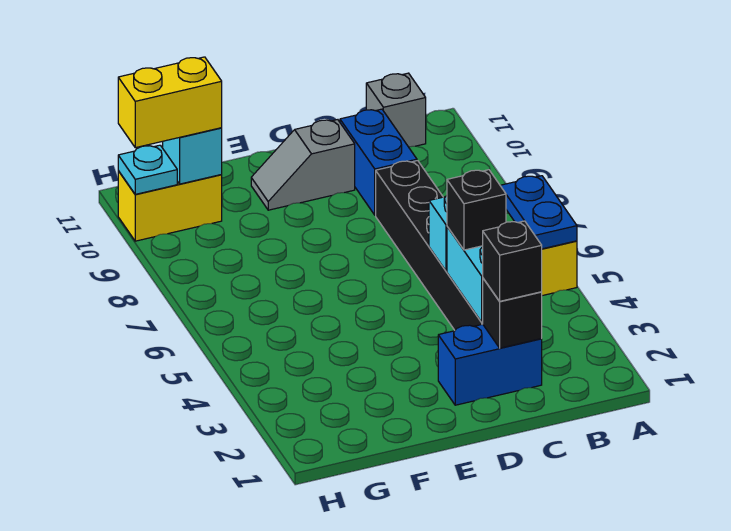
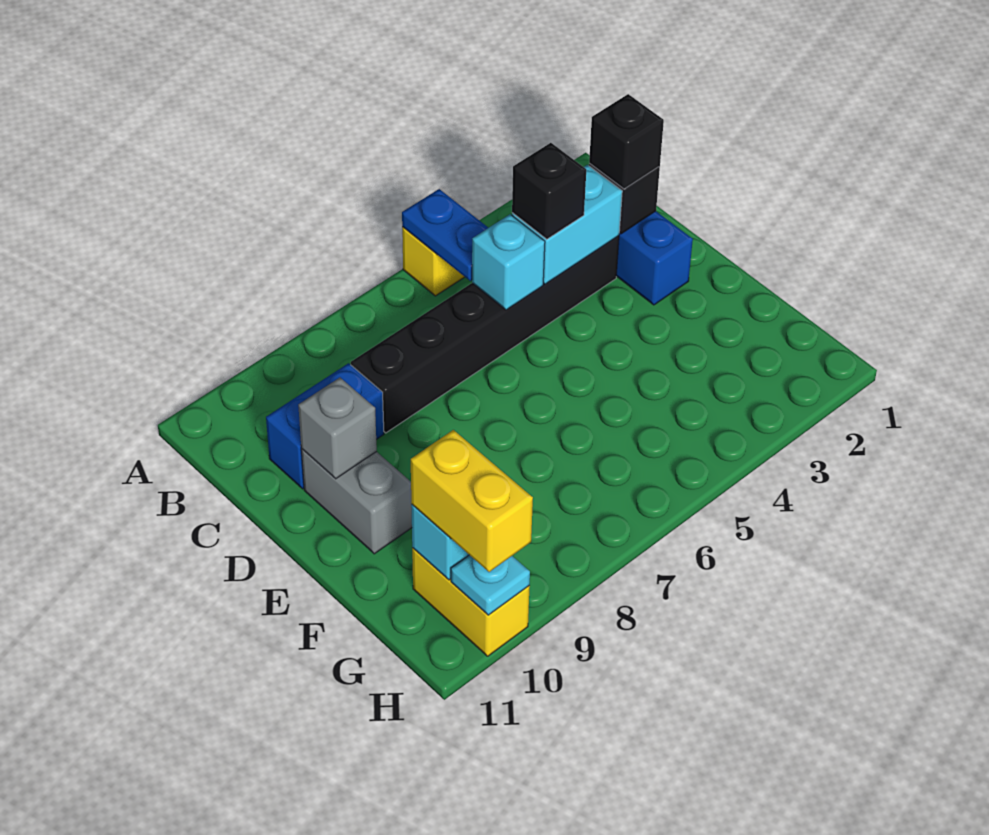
blue 1x2 plate [500,176,577,249] -> blue 1x2 plate turned to [402,189,488,281]
grey 1x1 brick [366,73,426,147] -> grey 1x1 brick moved to [298,378,377,479]
grey 1x2 slope [251,120,355,210] -> grey 1x2 brick [301,449,412,554]

